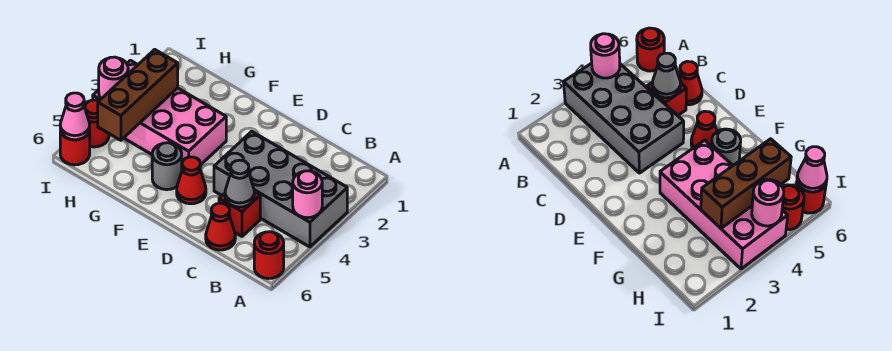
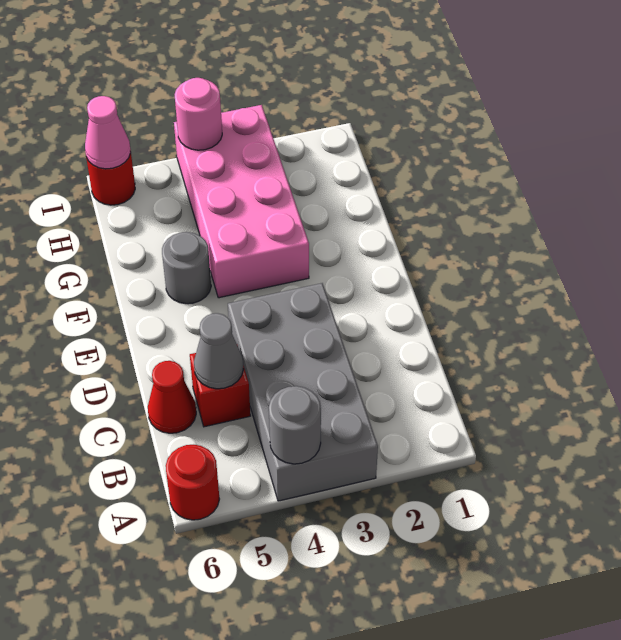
pink 1x1 round brick [293,171,322,218] -> grey 1x1 round brick [269,386,321,464]
red 1x1 cone [177,157,206,204] -> none
brown 1x3 brick [98,50,178,140] -> none
red 1x1 round brick [84,100,109,147] -> none

